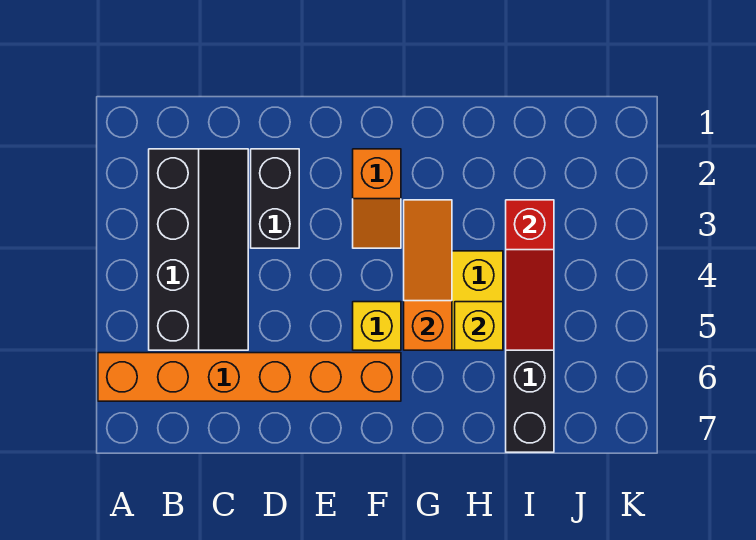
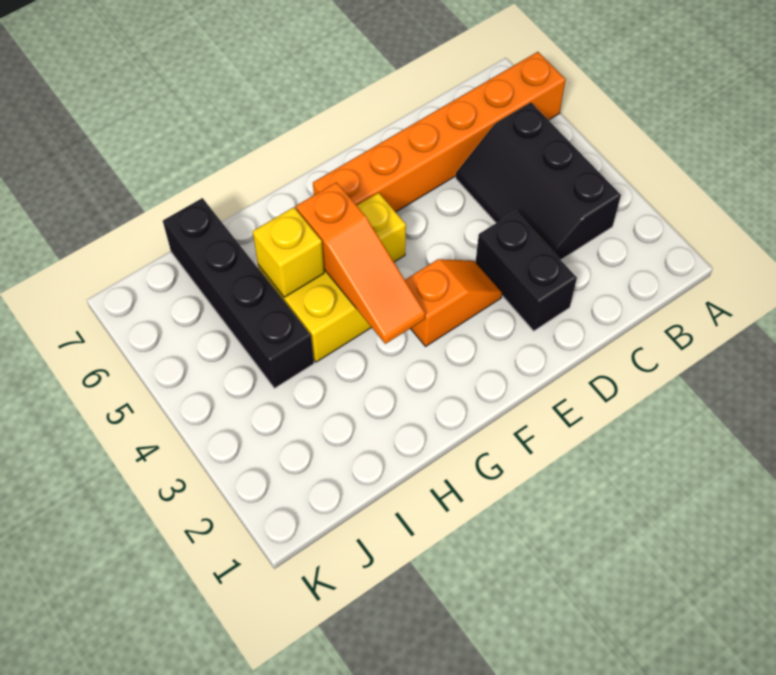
black 2x4 slope [149,149,248,350] -> black 2x3 slope [456,102,621,260]
orange 1x2 slope [353,149,401,248] -> orange 1x2 slope turned to [405,259,502,346]
red 1x3 slope [506,200,554,350] -> none

